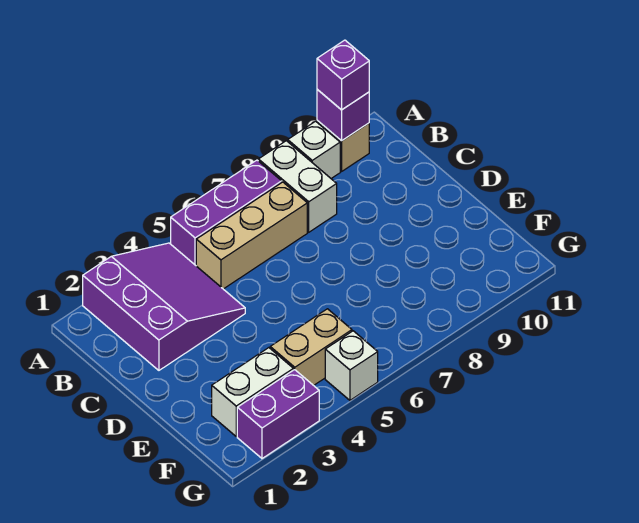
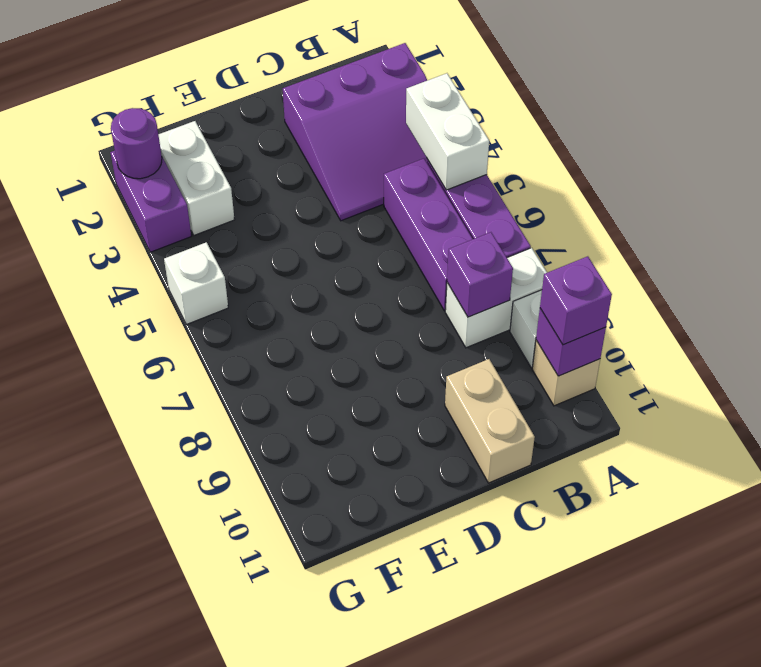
none -> white 1x2 brick [406,73,489,190]
tan 1x3 brick [196,182,307,289] -> purple 1x3 brick [384,159,473,311]
none -> purple 1x1 brick [447,232,513,317]
tan 1x2 brick [270,309,352,385] -> tan 1x2 brick moved to [445,359,535,483]
none -> purple 1x1 round brick [111,108,162,179]

